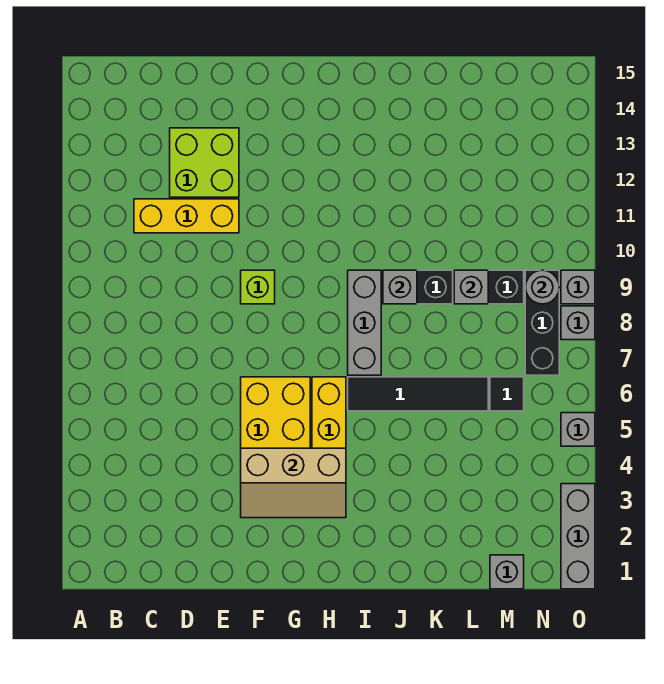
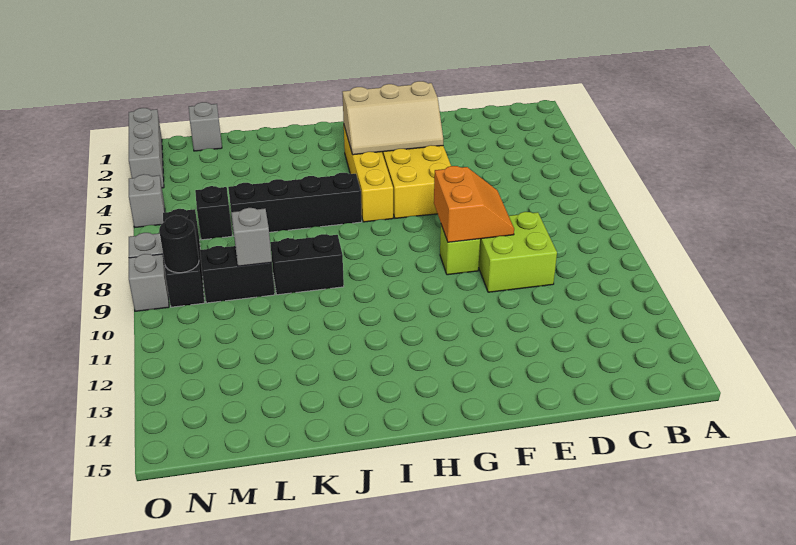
yellow 1x3 brick [134,199,239,233] -> none
lime 2x2 brick [170,128,239,197] -> lime 2x2 brick moved to [479,212,557,292]
none -> orange 2x2 slope [434,166,514,242]
tan 2x3 slope [241,448,346,518] -> tan 2x3 slope turned to [343,81,443,155]
black 1x4 tile [348,377,488,411] -> black 1x4 brick [228,173,362,232]
grey 1x3 brick [348,270,381,375] -> none
grey 1x1 brick [383,270,417,304] -> none
black 1x1 tile [490,377,524,411] -> black 1x1 brick [195,186,232,240]
grey 1x1 round brick [526,270,559,304] -> black 1x1 round brick [159,215,199,273]

